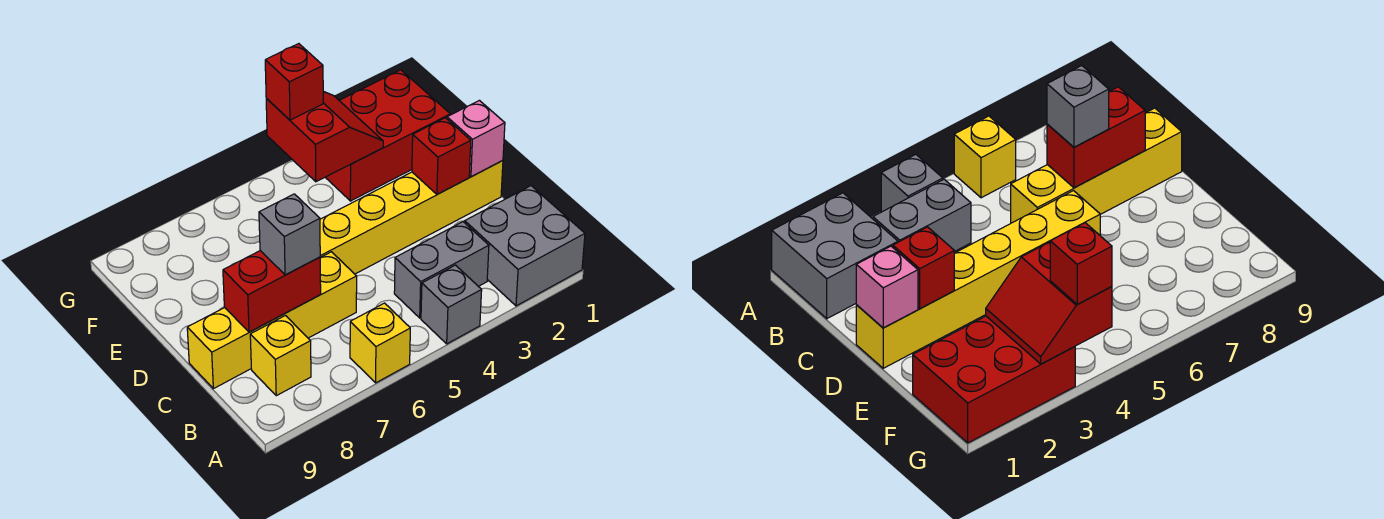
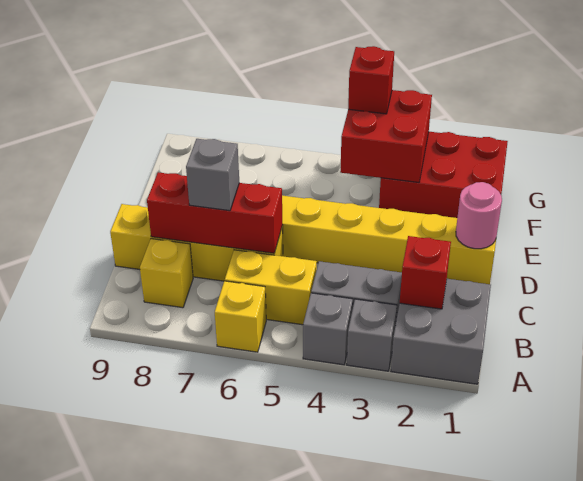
none -> grey 1x1 brick [347,299,397,371]
none -> yellow 1x2 brick [225,250,317,325]
red 1x2 brick [223,251,321,332] -> red 1x3 brick [147,172,282,253]
pink 1x1 brick [447,100,505,177] -> pink 1x1 round brick [456,182,502,249]
red 1x1 brick [412,118,471,194] -> red 1x1 brick moved to [400,236,451,309]
red 2x2 slope [266,91,383,182] -> red 2x2 brick [340,90,432,182]

